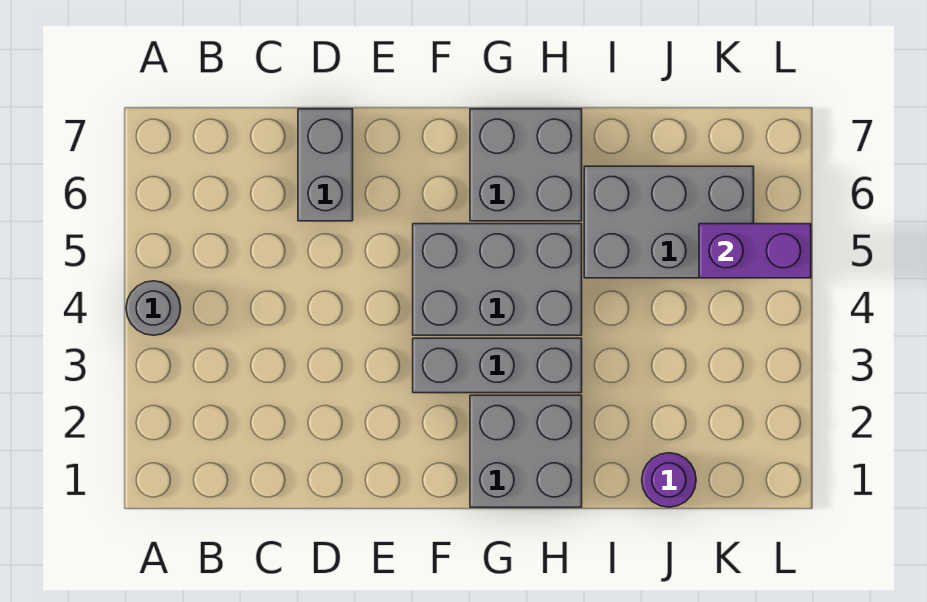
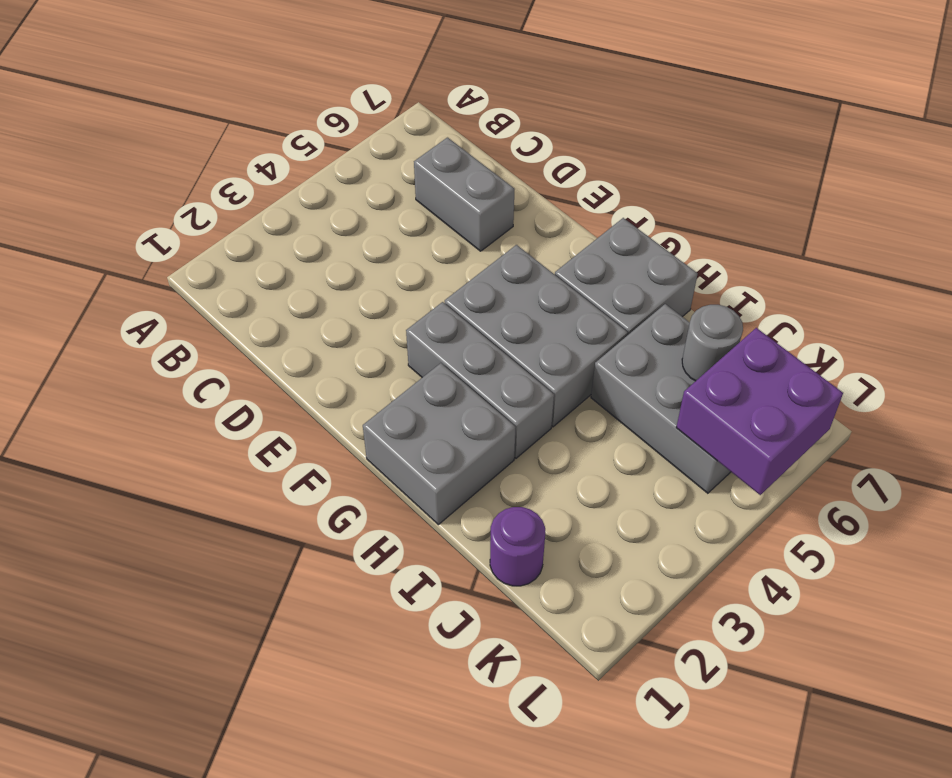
grey 1x1 round brick [126,281,181,335] -> grey 1x1 round brick moved to [682,305,743,381]
grey 1x2 brick [298,109,353,221] -> grey 1x2 brick turned to [414,138,514,251]
purple 1x2 brick [699,224,811,278] -> purple 2x2 brick [676,328,843,495]

